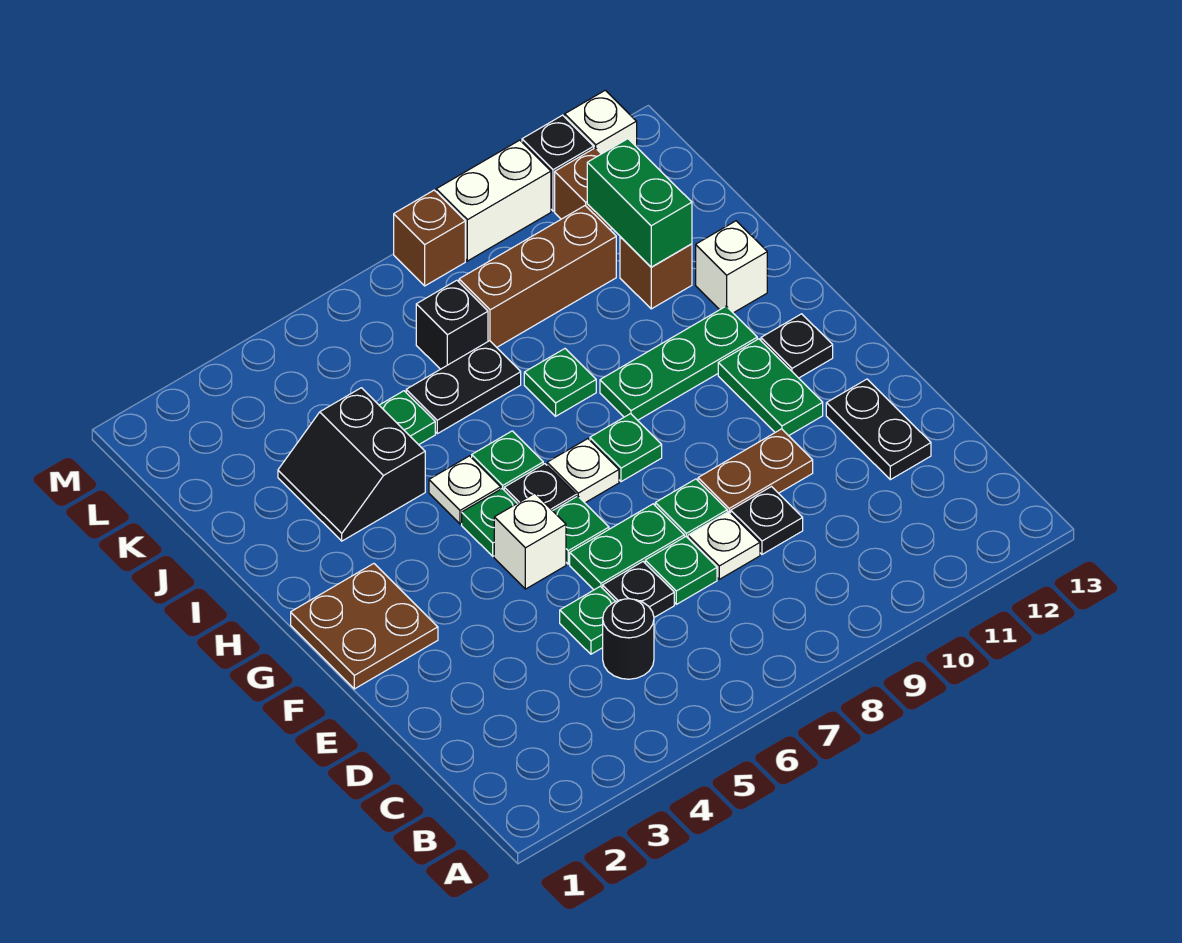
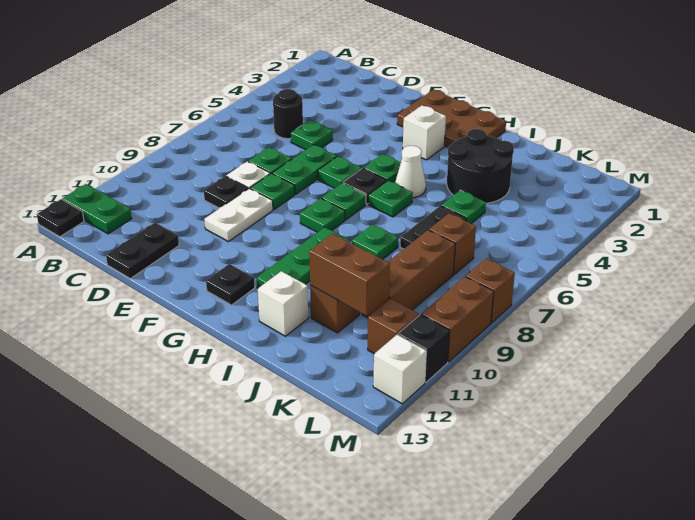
black 1x1 plate [603,562,674,617] -> black 1x1 plate moved to [37,199,84,237]
black 1x2 plate [826,379,931,480] -> black 1x2 plate turned to [106,223,179,279]
brown 1x2 plate [698,429,813,513] -> white 1x2 plate [204,188,273,242]
brown 2x2 plate [291,564,438,689] -> brown 2x3 plate [397,90,506,147]
white 1x1 brick [494,493,566,589] -> white 1x1 brick moved to [403,106,446,160]
green 1x2 plate [718,339,823,436] -> green 1x2 plate moved to [62,184,132,234]
white 1x1 plate [547,439,619,503] -> green 1x1 plate [322,183,366,220]
white 1x1 plate [429,456,501,524] -> white 1x1 cone [395,146,426,198]
black 2x2 slope [278,388,425,541] -> black 2x2 round brick [447,129,514,203]
green 1x2 brick [587,139,692,267] -> brown 1x2 brick [309,234,390,316]
black 1x1 brick [416,280,488,369] -> brown 1x1 brick [429,213,476,274]
white 1x2 brick [436,140,551,261] -> brown 1x2 brick [421,277,494,362]

